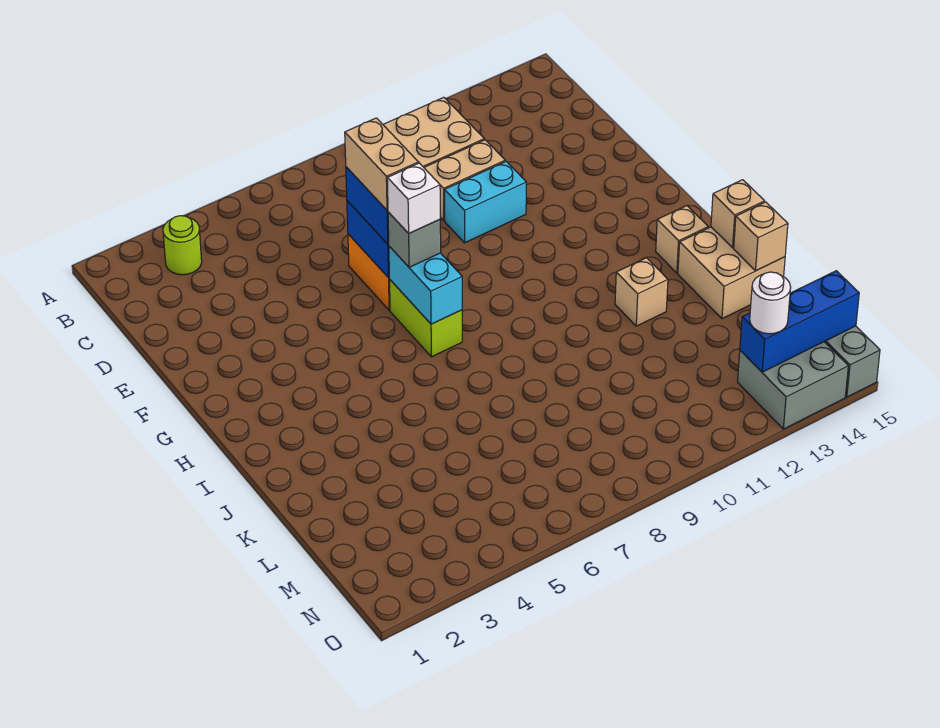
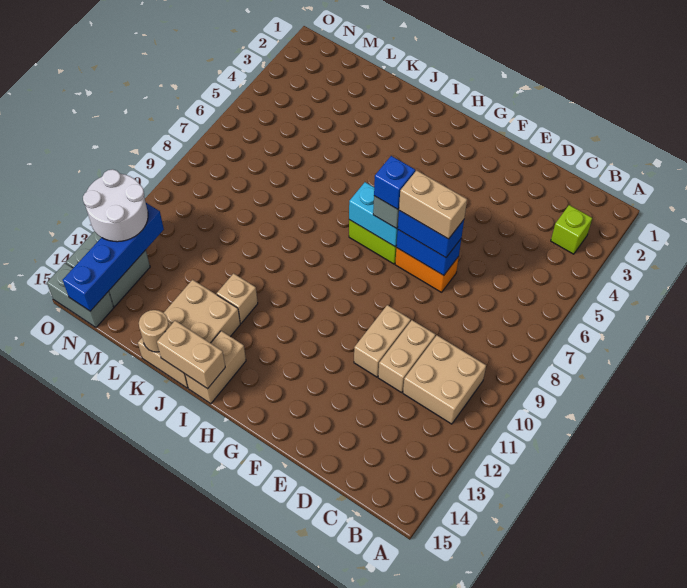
lime 1x1 round brick [163,216,202,275] -> lime 1x1 brick [551,205,592,254]
cyan 1x2 brick [445,161,526,243] -> tan 1x2 brick [354,305,411,377]
white 1x1 brick [387,163,440,233] -> blue 1x1 brick [374,156,415,209]
tan 1x1 brick [656,206,708,273] -> tan 1x2 brick [185,331,246,404]
tan 2x2 brick [678,227,785,319] -> tan 2x3 brick [138,280,240,388]
tan 1x1 brick [711,180,765,248] -> tan 1x2 brick [157,321,225,389]
tan 1x1 brick [734,202,788,271] -> tan 1x1 round brick [139,310,169,352]
blue 1x3 brick [740,271,859,372] -> blue 1x4 brick [63,203,164,311]
white 1x1 round brick [750,272,791,334] -> white 2x2 round brick [83,169,148,242]

